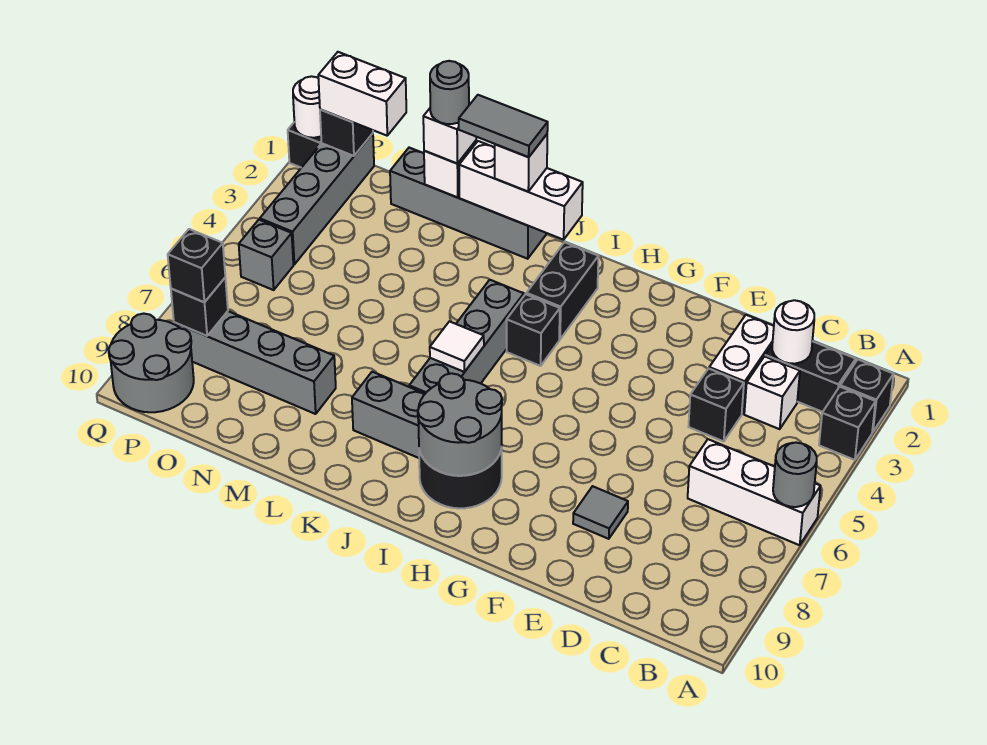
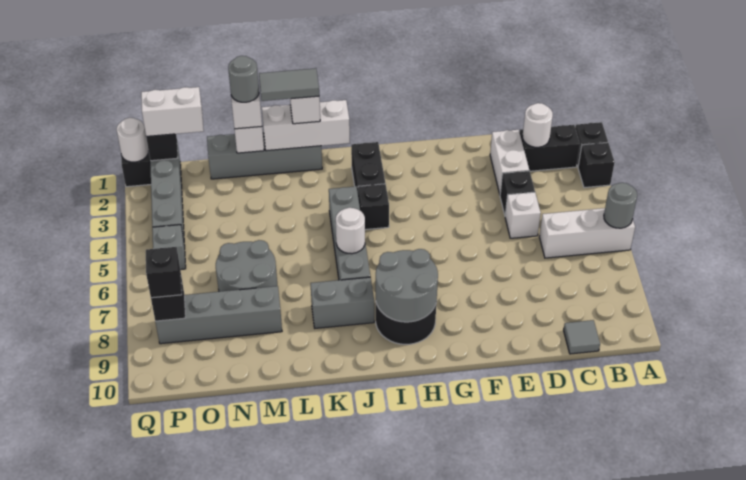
white 1x1 brick [744,356,800,429] -> white 1x1 brick moved to [505,192,541,238]
grey 1x1 tile [573,486,628,539] -> grey 1x1 tile moved to [564,320,600,354]
white 1x1 tile [430,321,484,372] -> white 1x1 round brick [336,208,365,254]
grey 2x2 round brick [109,314,194,412] -> grey 2x2 round brick moved to [216,240,277,292]

